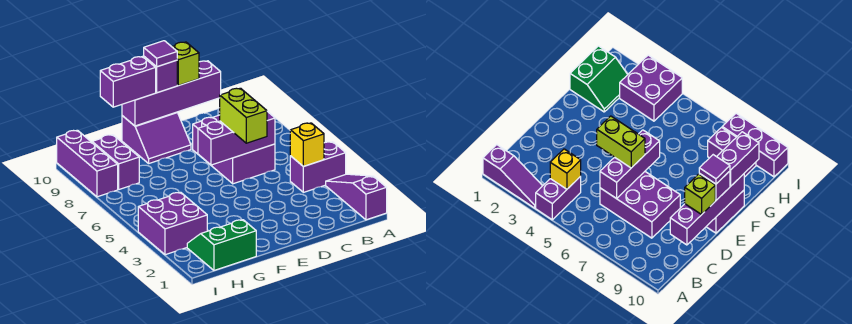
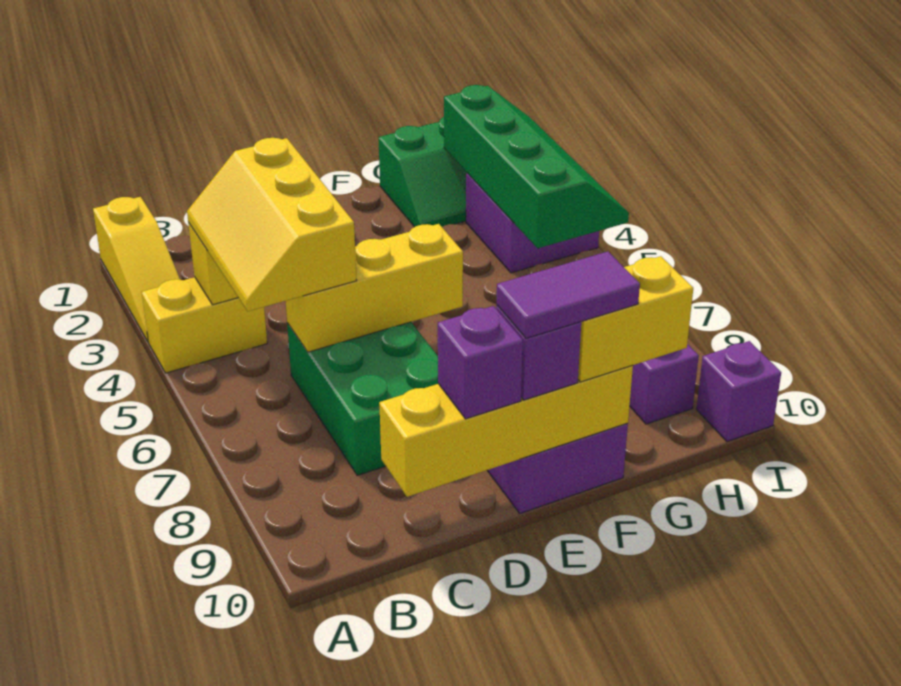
purple 1x3 slope [326,174,387,220] -> yellow 1x3 slope [93,197,180,342]
purple 1x2 brick [290,142,346,192] -> yellow 1x2 brick [142,277,267,373]
none -> yellow 2x3 slope [187,138,357,311]
purple 2x3 brick [193,115,275,184] -> green 2x3 brick [287,322,438,475]
purple 1x3 brick [198,111,275,165] -> yellow 1x3 brick [286,224,463,352]
purple 1x4 brick [122,61,221,126] -> yellow 1x4 brick [379,365,633,497]
lime 1x2 brick [220,88,267,143] -> none
lime 1x1 brick [172,42,199,86] -> purple 1x1 brick [438,306,523,419]
purple 1x1 tile [144,41,177,67] -> purple 1x2 tile [496,252,640,338]
purple 1x2 brick [100,57,156,107] -> yellow 1x2 brick [578,256,693,382]
none -> green 2x4 slope [444,85,629,248]
purple 1x3 brick [57,130,118,197] -> purple 1x1 brick [696,341,781,442]

